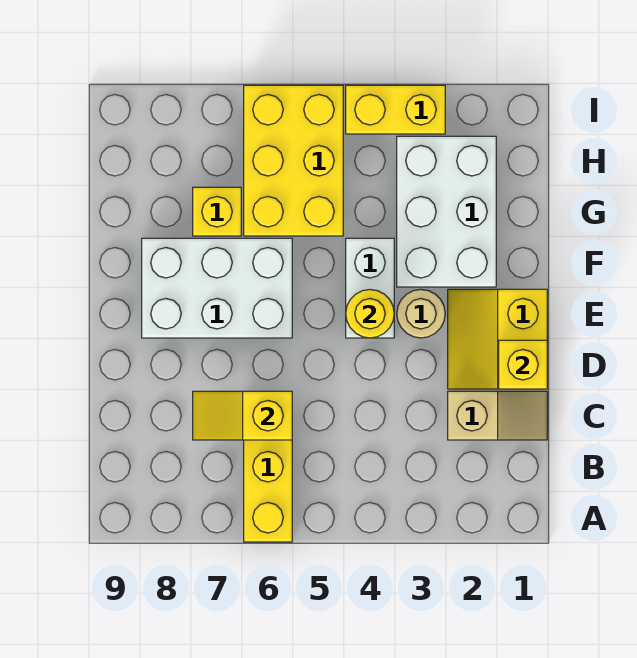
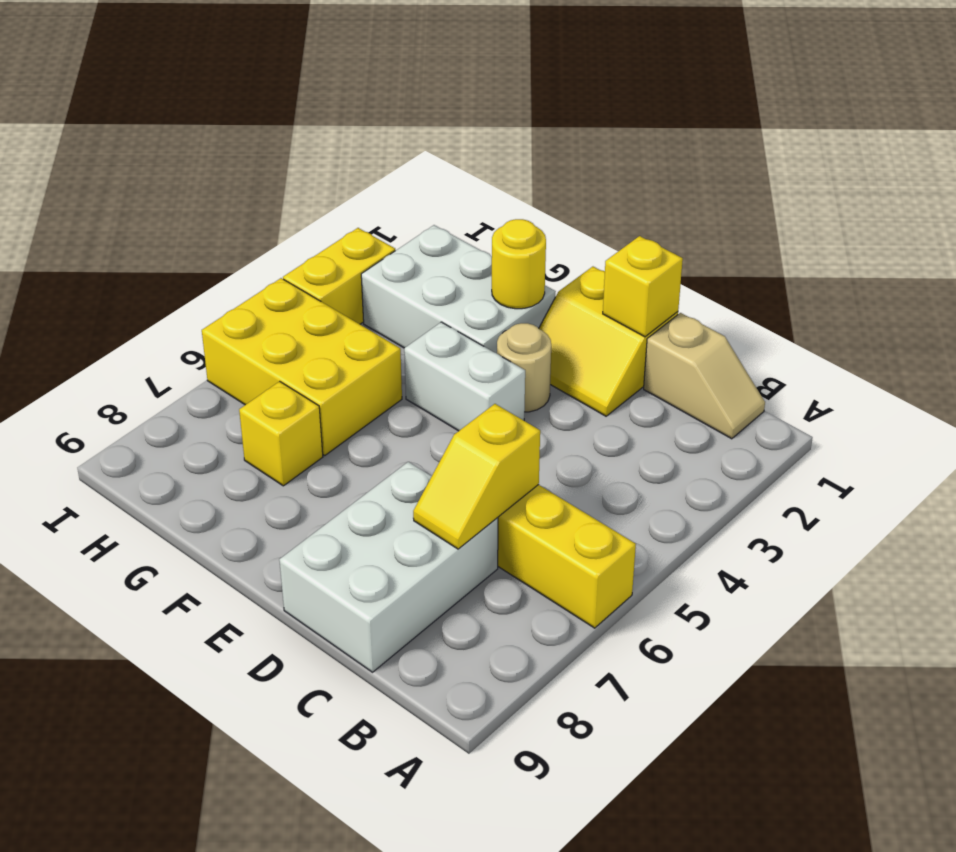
tan 1x2 slope [448,391,547,440] -> tan 1x2 slope turned to [644,313,765,439]
yellow 1x1 round brick [346,290,394,338] -> yellow 1x1 round brick moved to [492,219,546,309]
white 2x3 brick [142,238,292,338] -> white 2x3 brick moved to [279,462,498,672]

